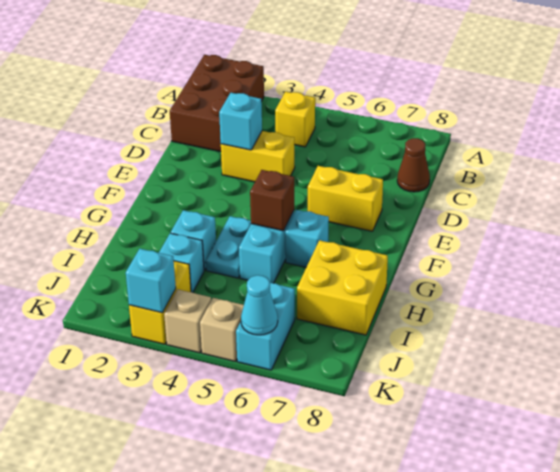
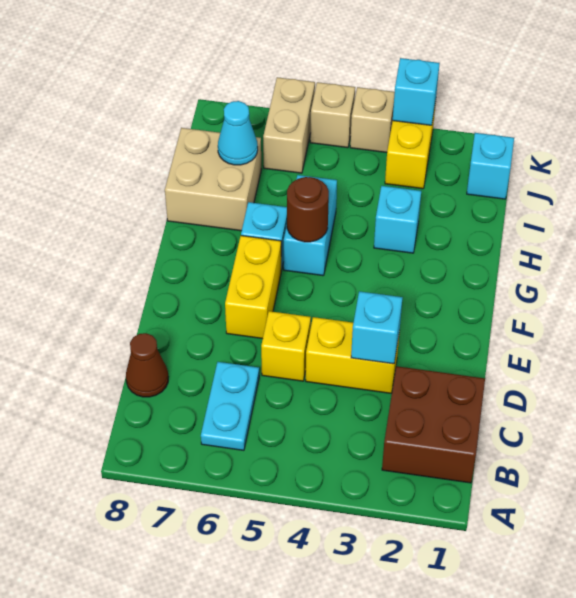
brown 2x3 brick [170,55,264,152] -> brown 2x2 brick [382,366,485,483]
yellow 1x1 brick [275,92,315,147] -> yellow 1x1 brick moved to [261,311,311,381]
yellow 1x2 brick [308,166,383,231] -> yellow 1x2 brick turned to [225,236,281,339]
cyan 1x2 plate [206,216,251,278] -> cyan 1x2 plate moved to [201,362,259,450]
brown 1x1 brick [250,170,294,231] -> brown 1x1 round brick [287,177,329,242]
yellow 2x2 brick [297,240,388,335] -> tan 2x2 brick [165,128,261,231]
cyan 1x1 brick [159,233,204,293] -> cyan 1x1 brick moved to [467,133,514,199]
cyan 1x2 brick [236,283,295,370] -> tan 1x2 brick [263,77,315,173]
cyan 1x1 cone [241,275,278,335] -> cyan 1x1 cone moved to [218,101,258,165]

